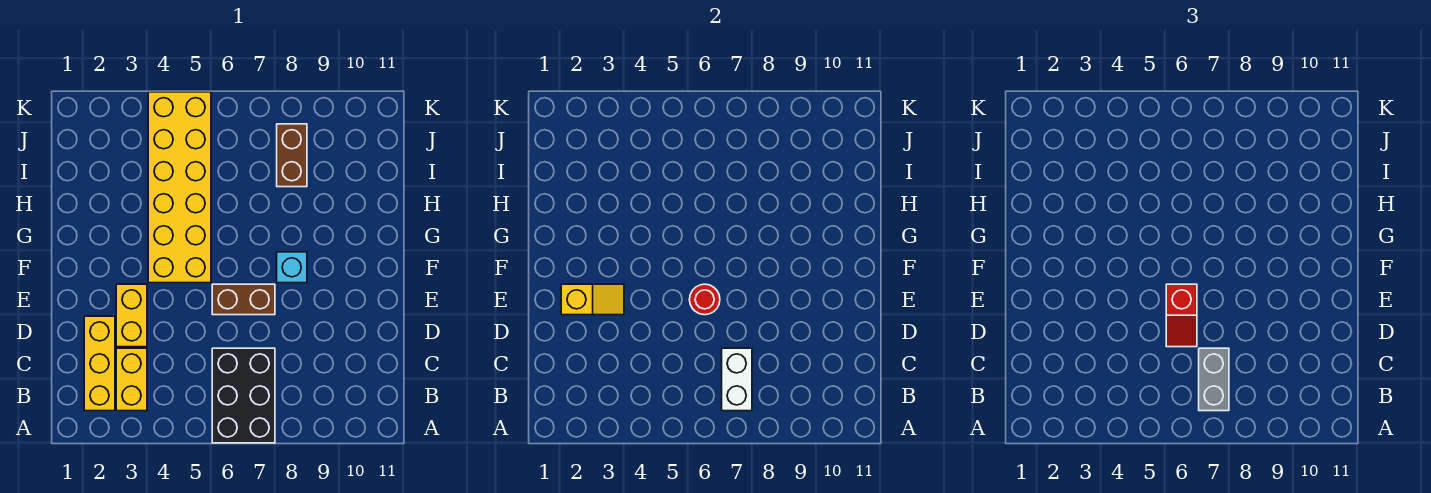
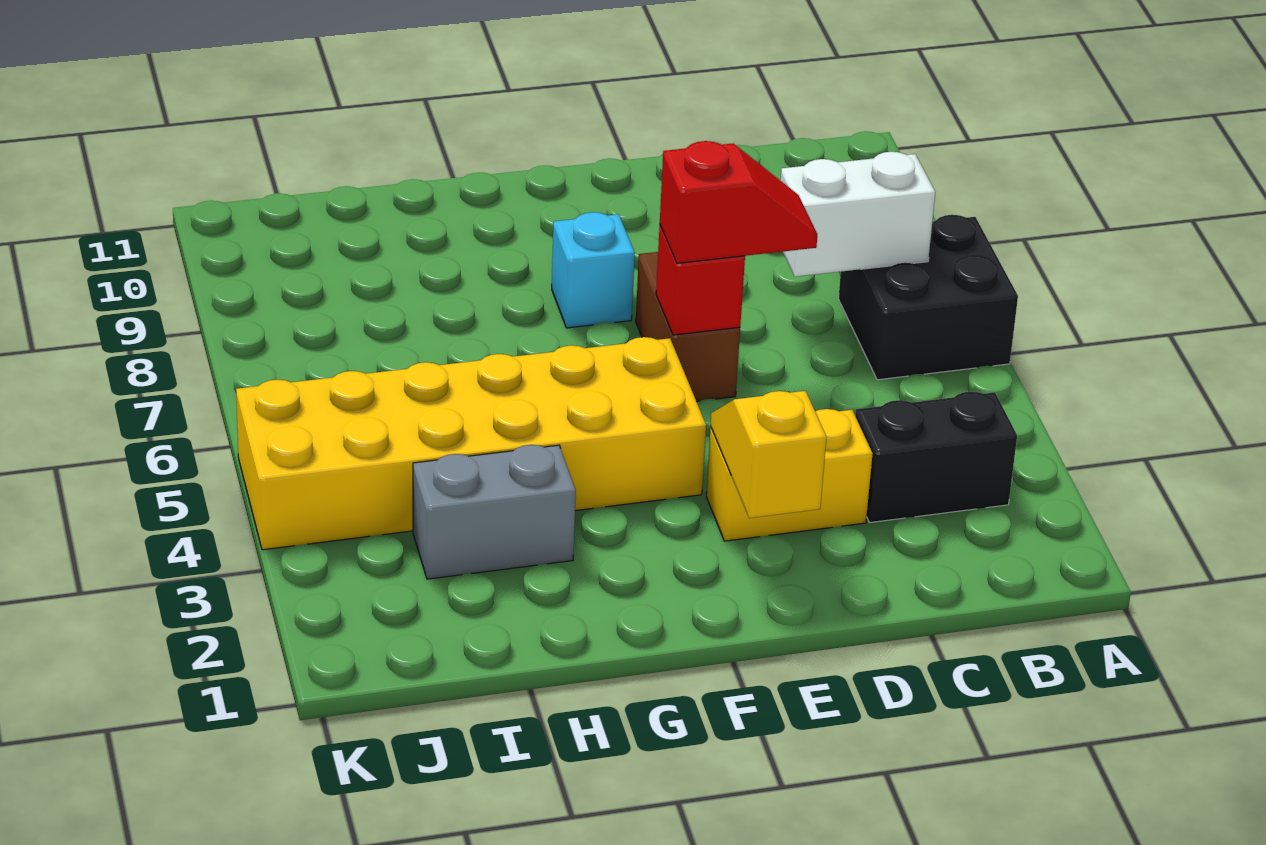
black 2x3 brick [212,348,275,443] -> black 2x2 brick [838,215,1018,380]
yellow 1x3 brick [84,316,115,411] -> none
yellow 1x2 brick [116,348,147,411] -> black 1x2 brick [855,392,1017,523]
grey 1x2 brick [1199,348,1229,411] -> grey 1x2 brick moved to [413,445,576,579]
red 1x1 round brick [690,284,720,315] -> red 1x1 brick [656,226,745,335]
brown 1x2 brick [277,124,307,187] -> none

